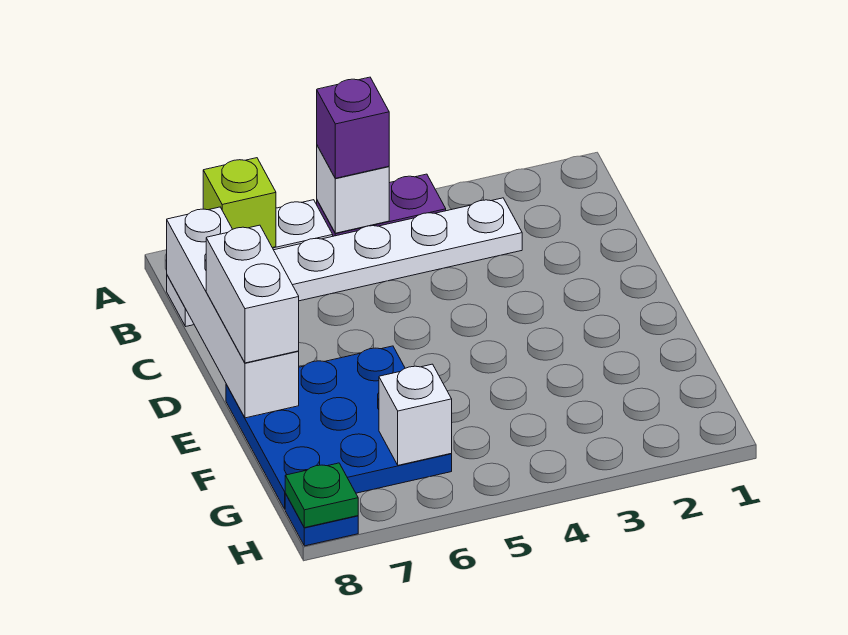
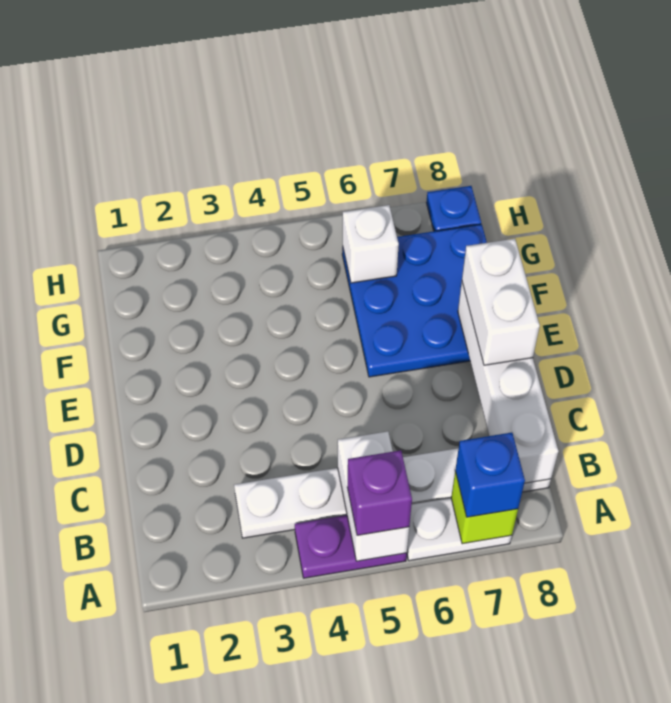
white 1x1 brick [317,146,389,233] -> white 1x2 brick [338,431,409,561]
none -> blue 1x1 brick [455,433,525,517]
green 1x1 plate [285,463,358,528] -> none

